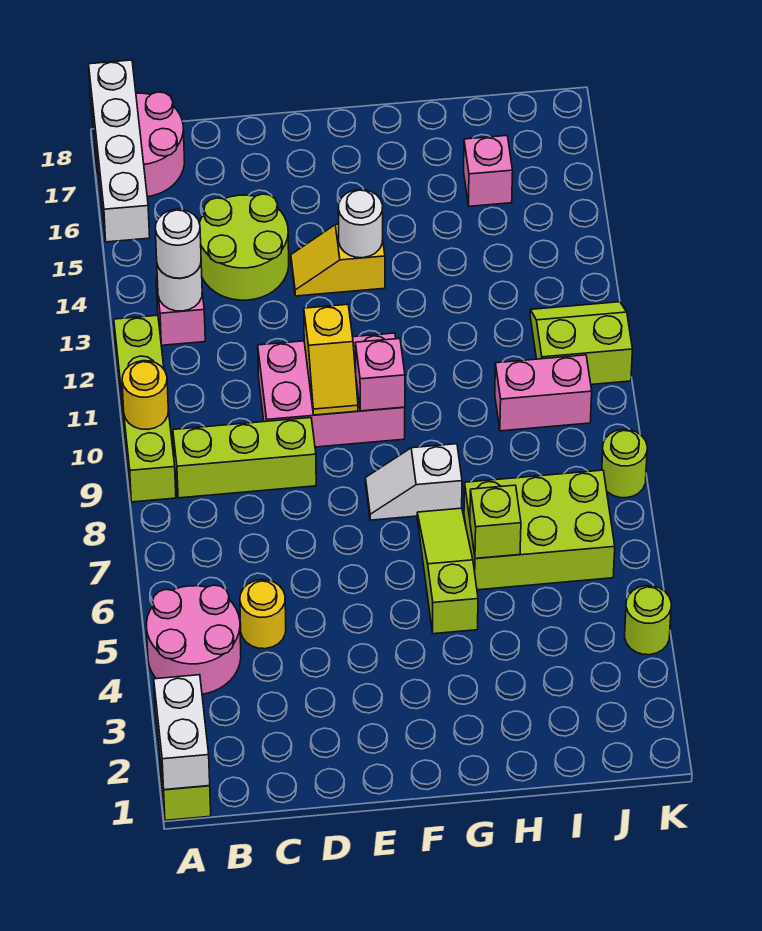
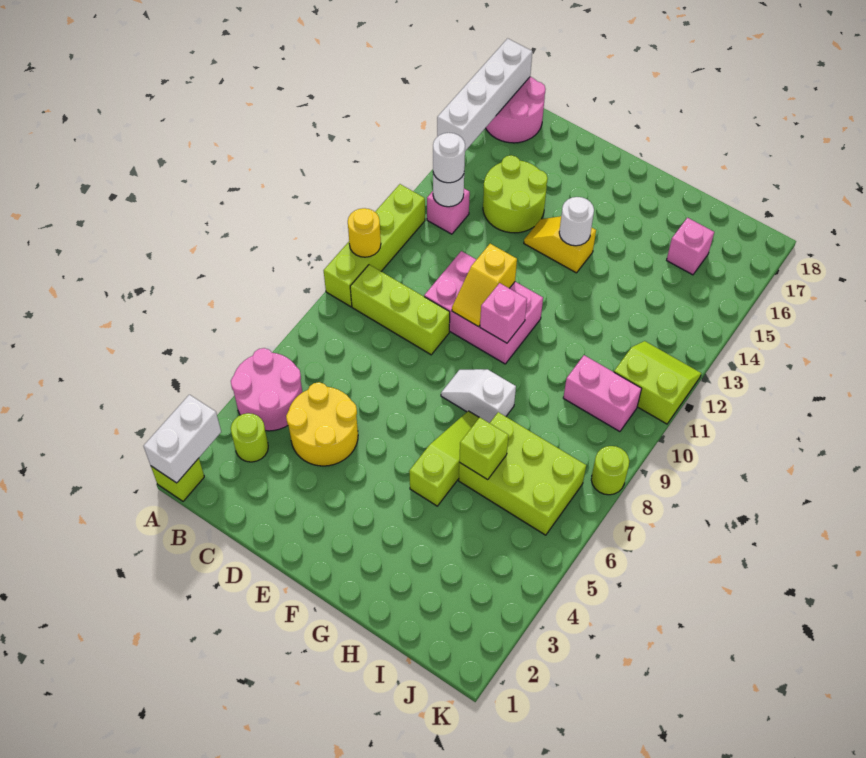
yellow 1x1 round brick [240,580,286,649] -> yellow 2x2 round brick [286,382,358,466]
lime 1x1 round brick [625,586,671,655] -> lime 1x1 round brick moved to [231,413,268,462]

